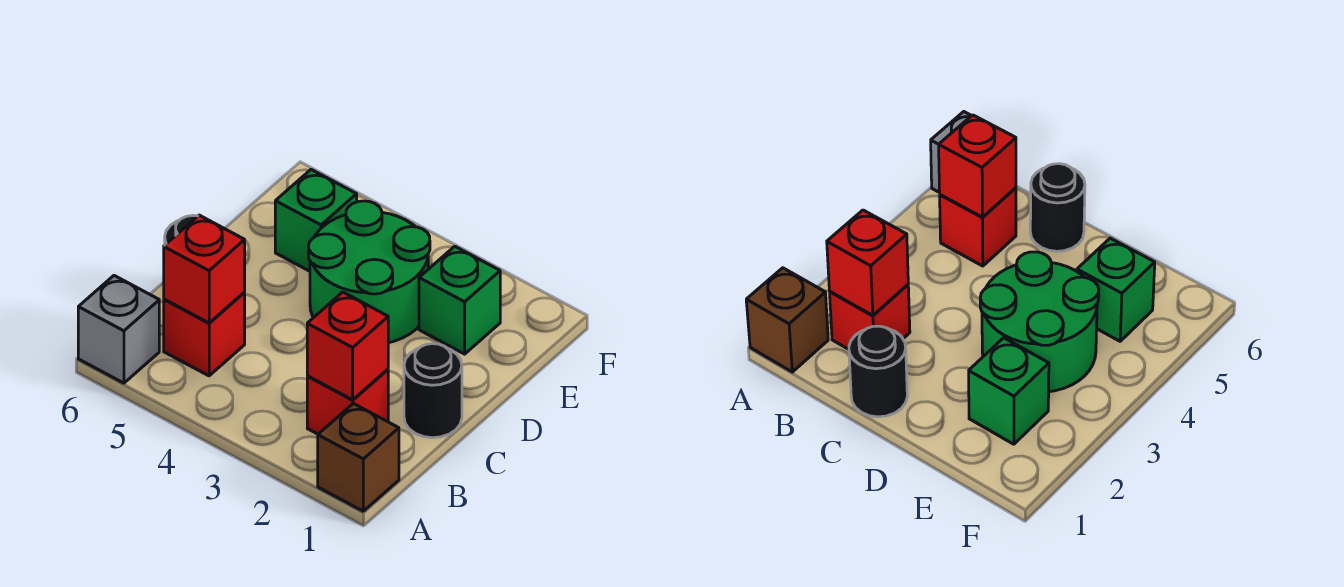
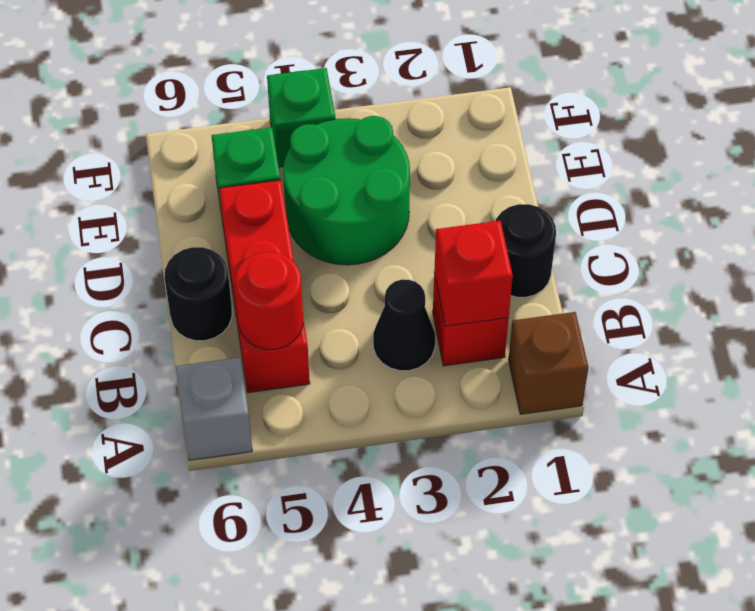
none -> black 1x1 cone [373,279,435,371]
red 1x1 brick [164,293,245,376] -> red 1x3 brick [219,180,310,393]
red 1x1 brick [164,215,245,323] -> red 1x1 round brick [235,252,303,349]
green 1x1 brick [419,246,500,354] -> green 1x1 brick moved to [267,68,335,167]

